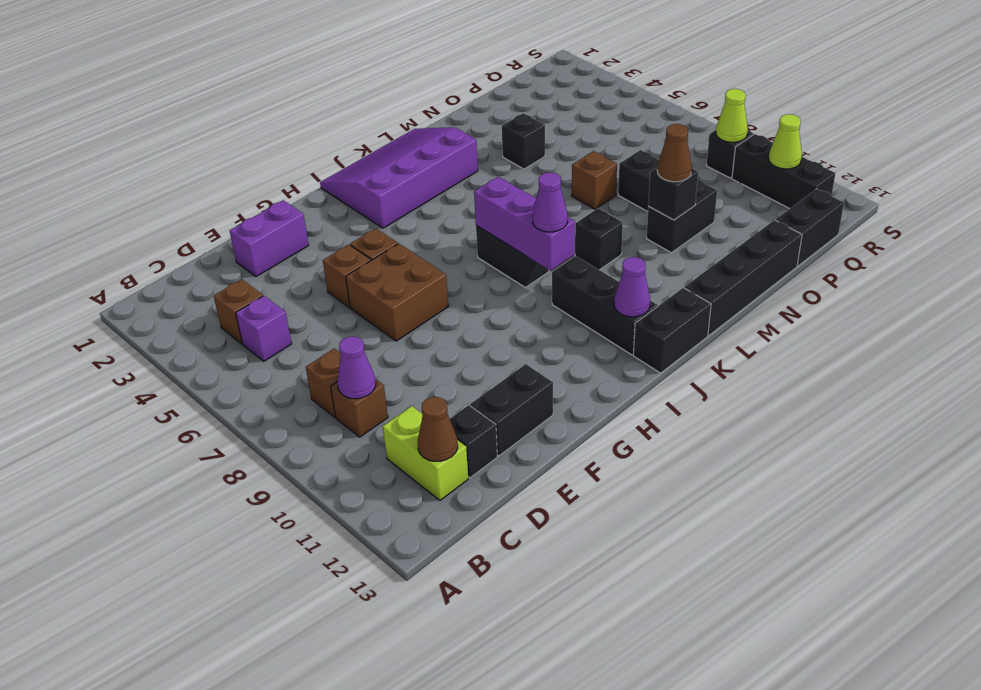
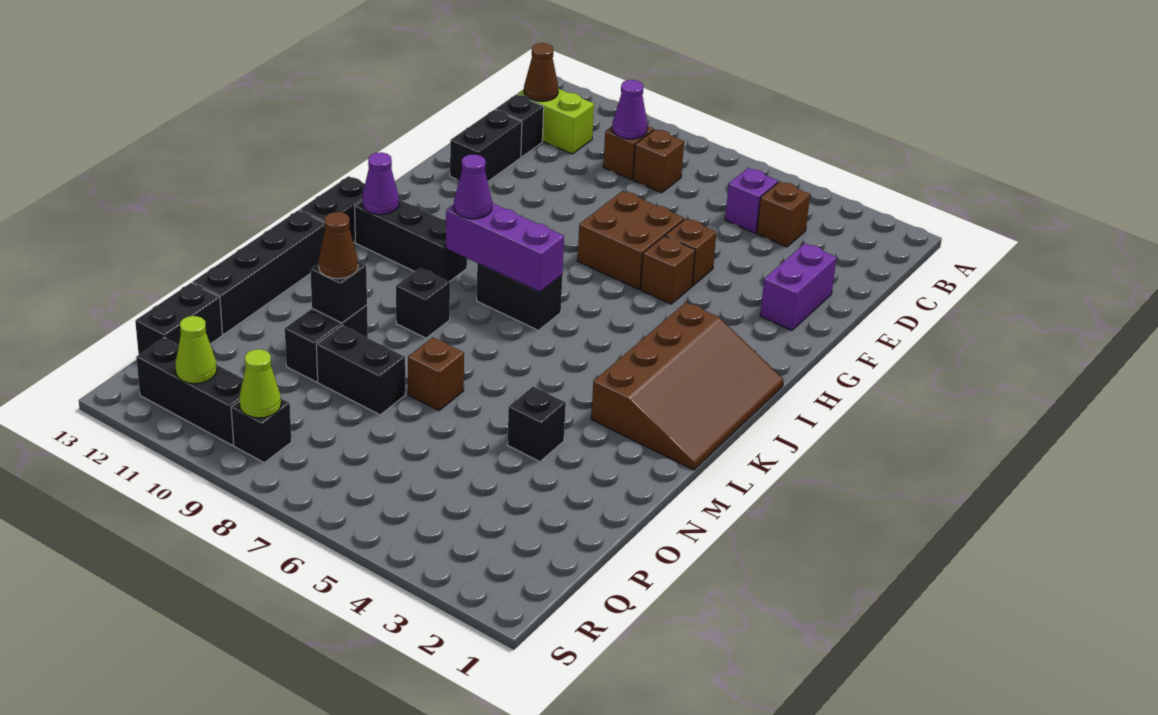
purple 3x4 slope [320,127,478,228] -> brown 3x4 slope [591,302,784,470]

